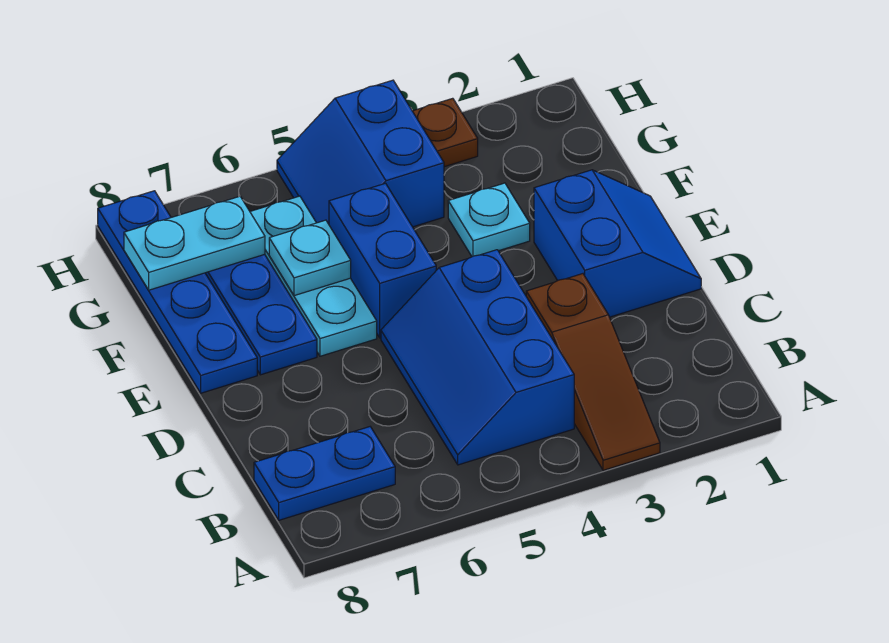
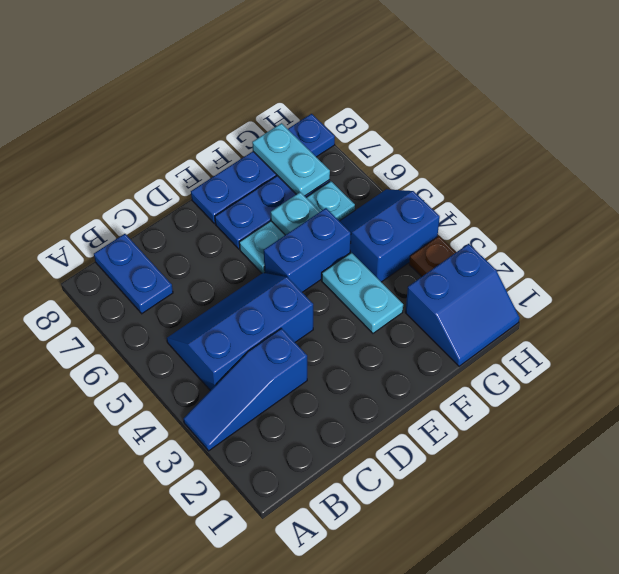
brown 1x3 slope [526,274,660,470] -> blue 1x3 slope [183,328,307,451]
blue 2x2 slope [534,170,701,317] -> blue 2x2 slope moved to [405,244,520,366]
cyan 1x1 plate [448,183,530,257] -> cyan 1x2 plate [322,253,403,333]

